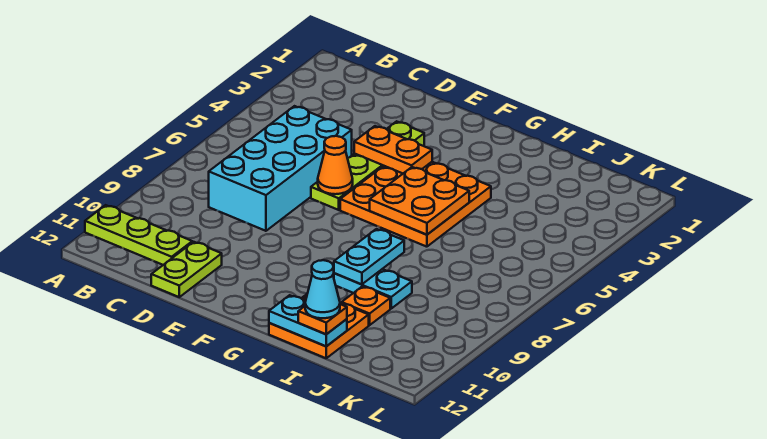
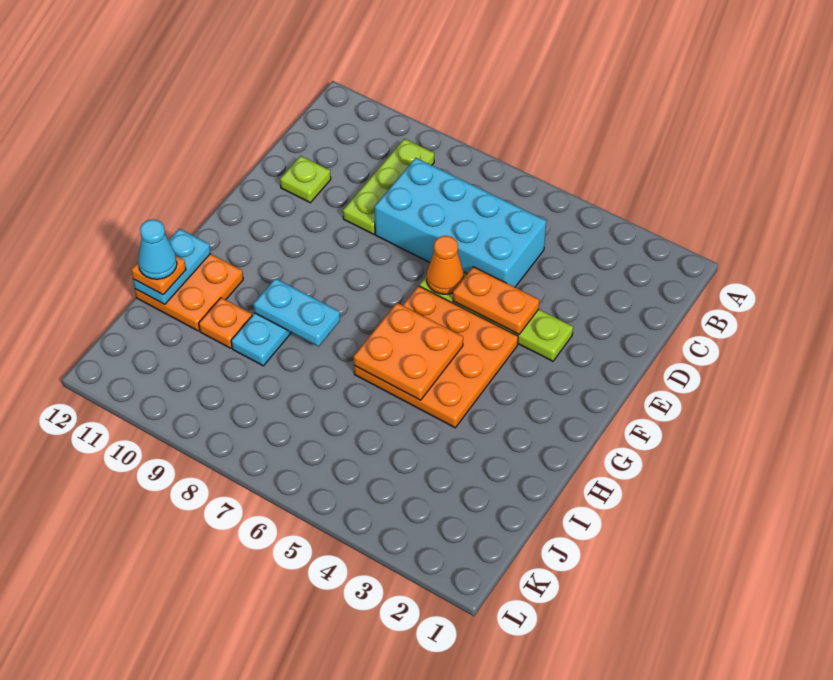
lime 1x3 plate [85,205,192,265] -> lime 1x3 plate moved to [343,139,434,234]
lime 1x2 plate [151,242,222,297] -> lime 1x1 plate [280,156,331,203]
orange 1x2 plate [354,126,432,173] -> orange 1x2 plate turned to [453,267,539,334]

